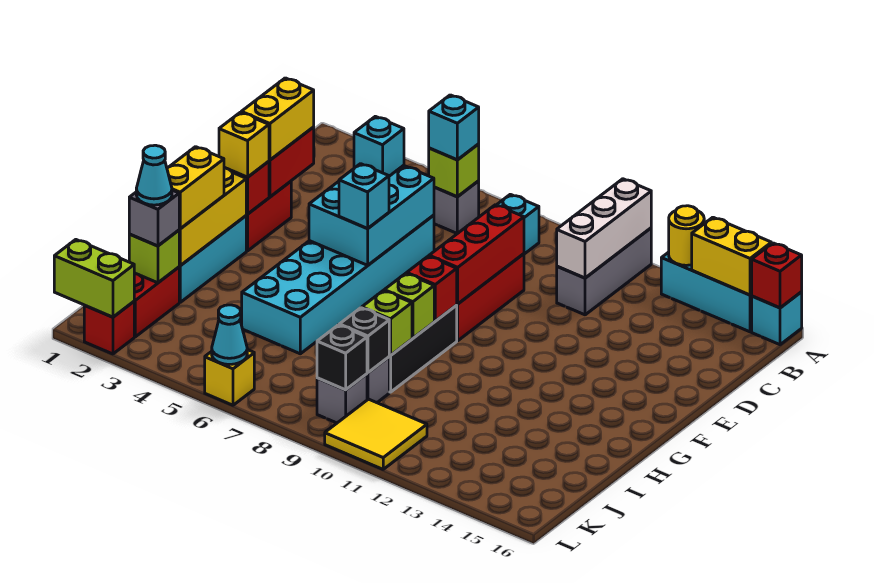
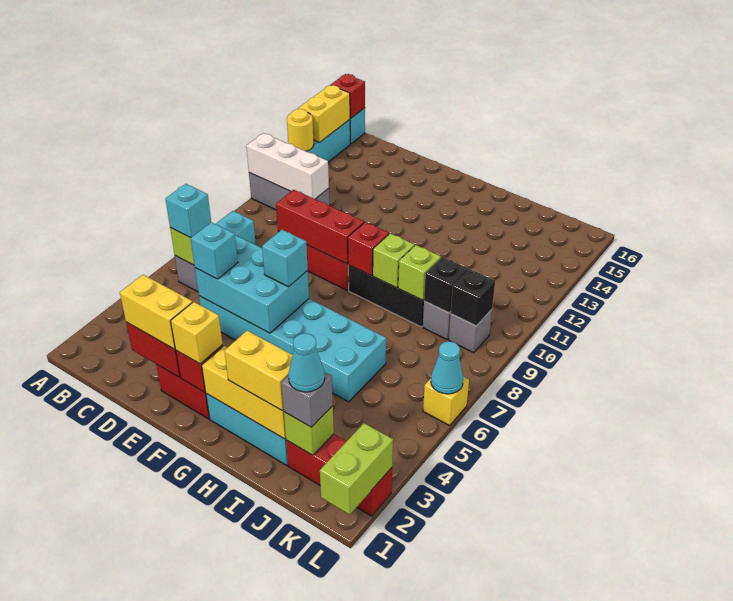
yellow 2x2 tile [325,399,427,469] -> none

